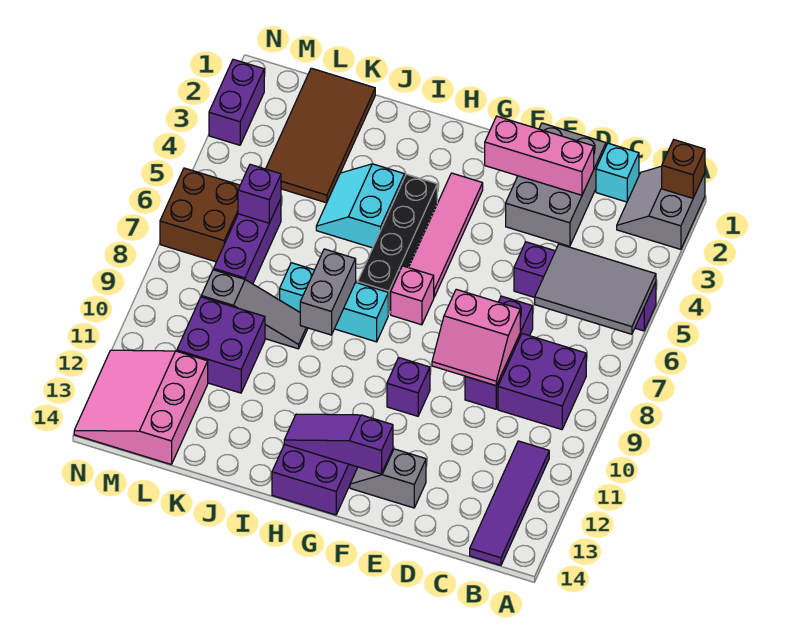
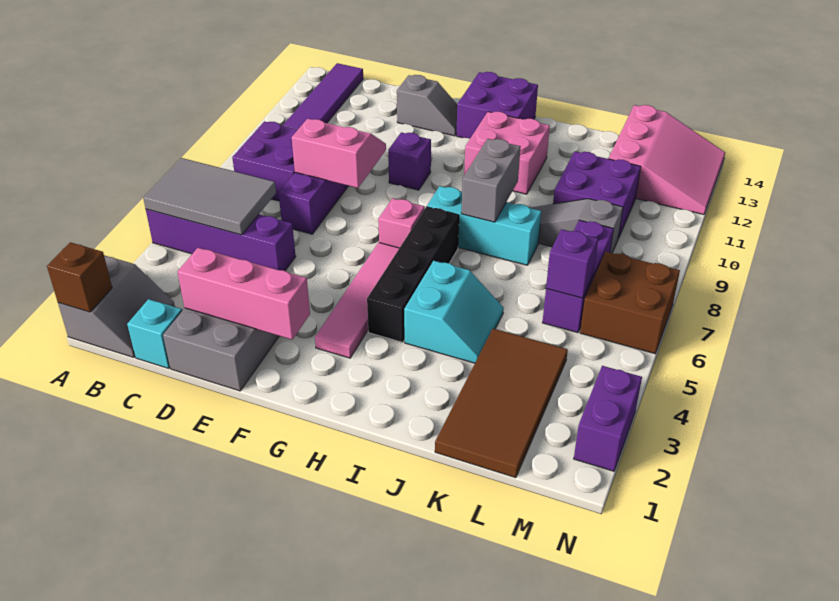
purple 1x3 slope [284,414,393,474] -> none
none -> pink 2x2 brick [464,112,550,194]

